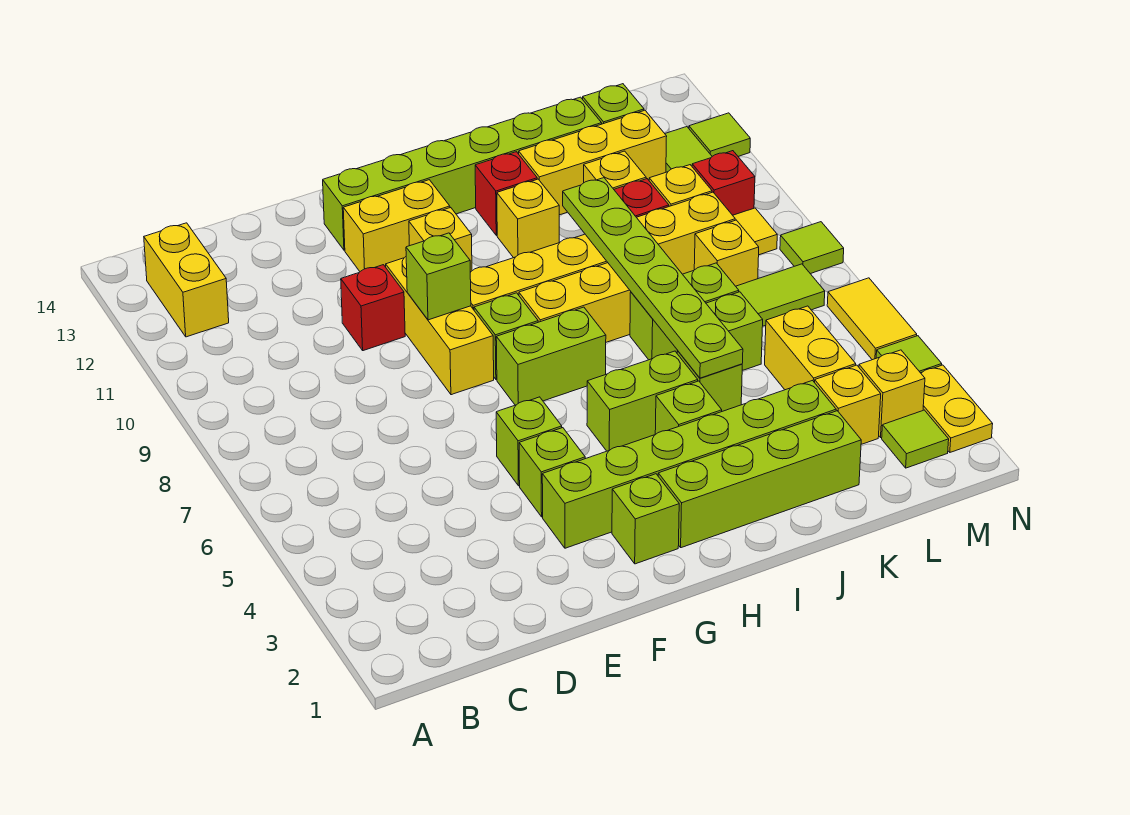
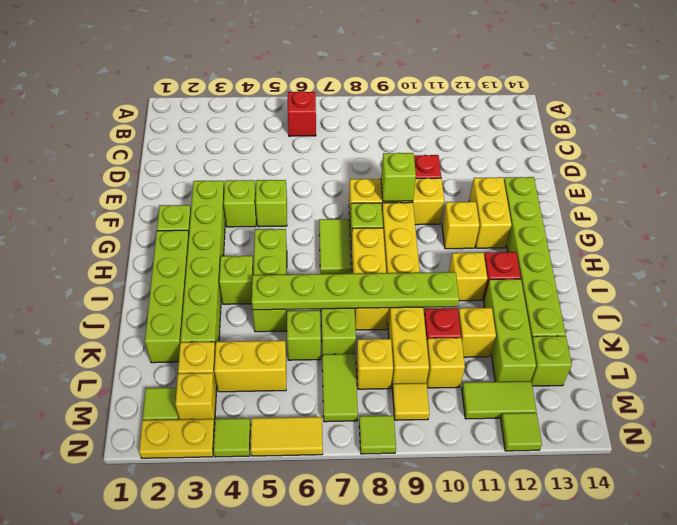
yellow 1x2 brick [144,223,229,337] -> none
lime 1x2 brick [496,307,606,405] -> lime 1x2 tile [319,219,351,274]
yellow 1x3 brick [519,110,667,215] -> lime 1x3 brick [484,279,536,382]
red 1x1 brick [692,151,755,215] -> red 1x1 brick moved to [288,91,316,136]

